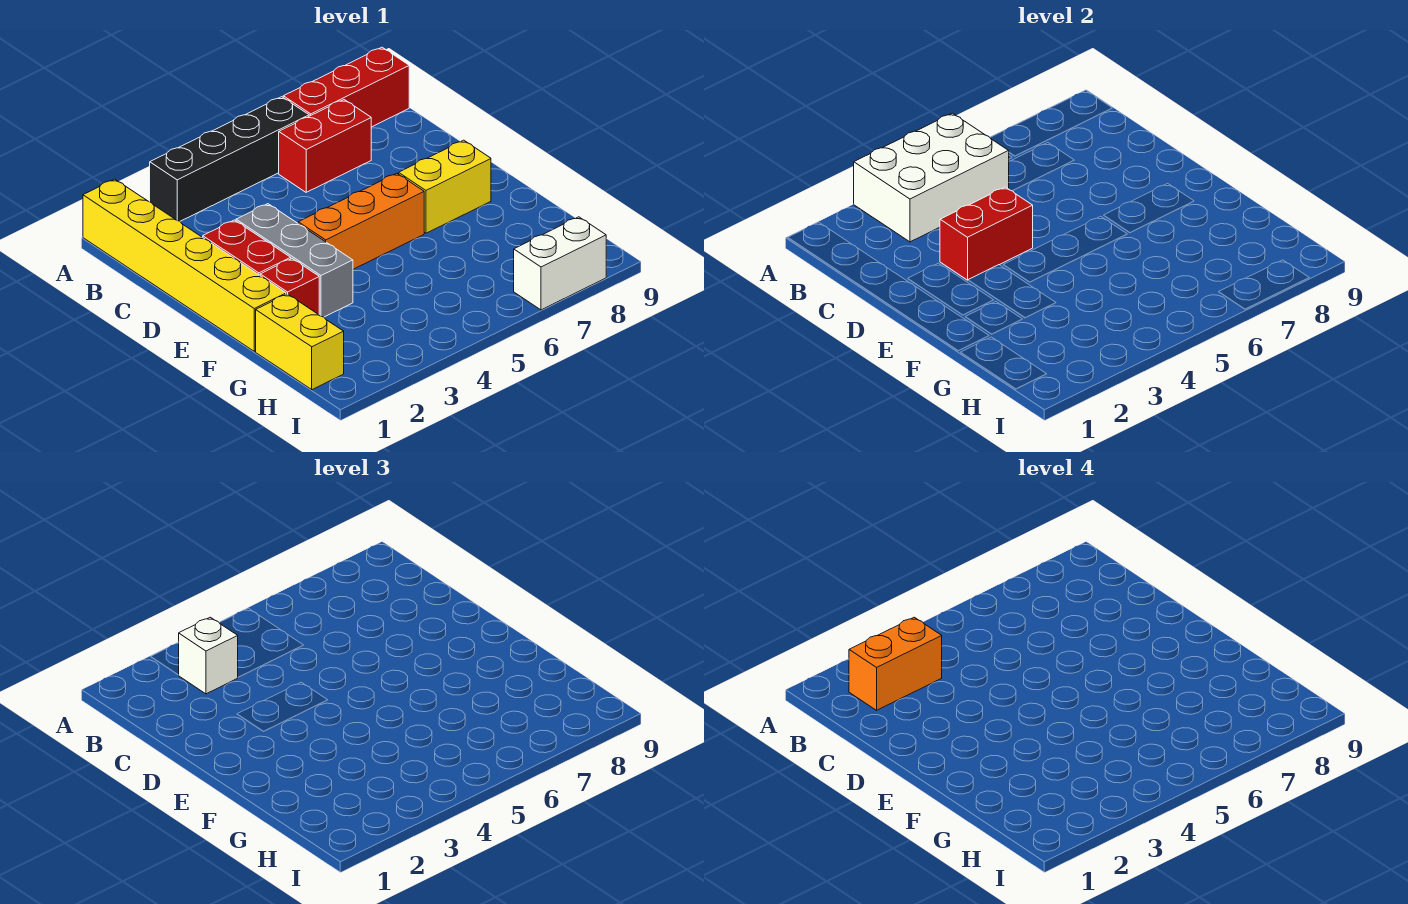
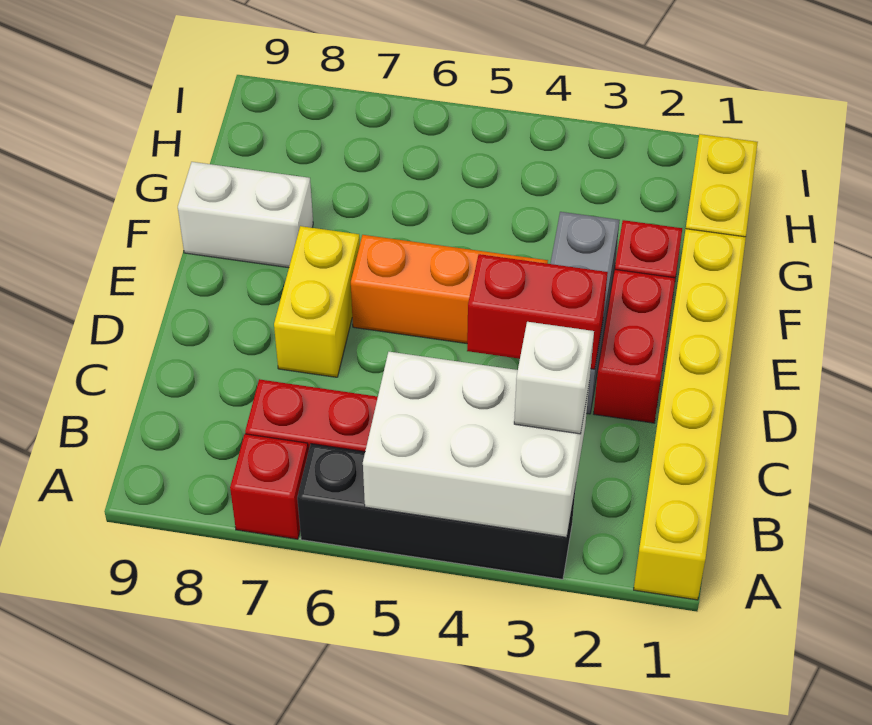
red 1x3 brick [283,47,409,127] -> red 1x1 brick [230,434,308,539]
orange 1x2 brick [849,617,942,710] -> none
yellow 1x2 brick [399,140,491,233] -> yellow 1x2 brick turned to [274,226,360,377]
white 1x2 brick [514,217,606,310] -> white 1x2 brick moved to [178,162,313,268]

